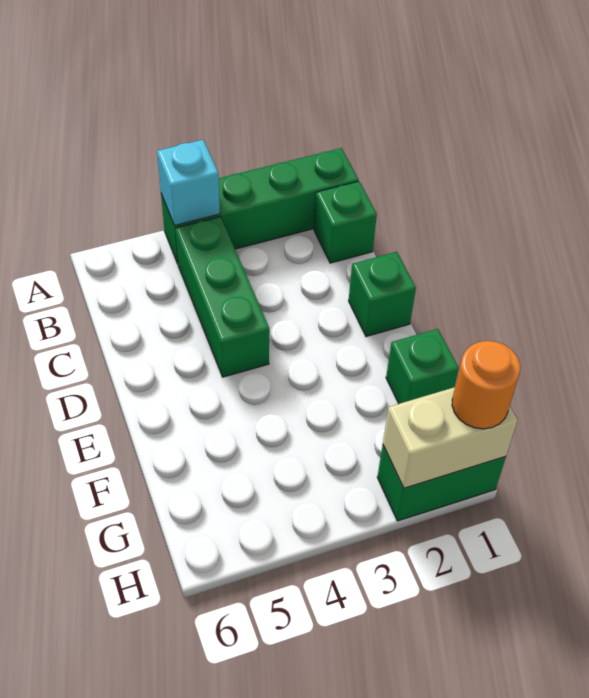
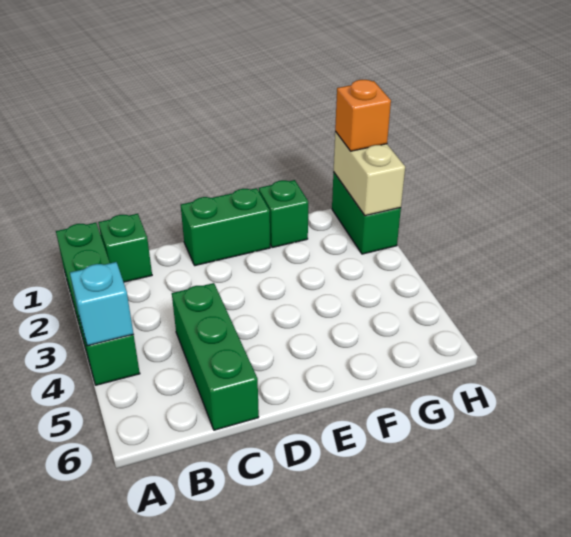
green 1x3 brick [175,216,269,377] -> green 1x3 brick turned to [172,283,259,430]
green 1x1 brick [349,252,416,337] -> green 1x2 brick [181,188,270,266]
orange 1x1 round brick [452,341,520,429] -> orange 1x1 brick [335,80,391,151]

